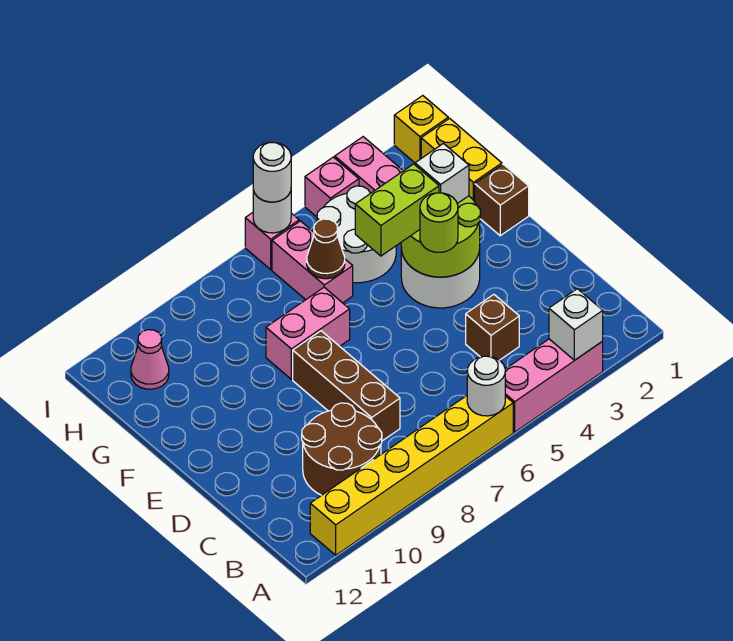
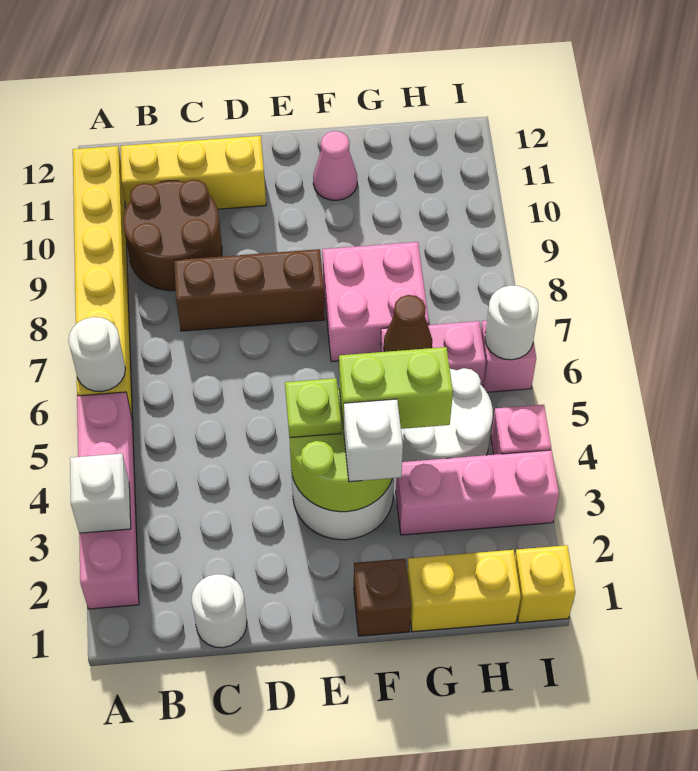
pink 1x3 brick [505,339,603,432] -> pink 1x4 brick [77,392,139,609]
none -> yellow 1x3 brick [121,136,266,209]
brown 1x1 brick [466,295,519,360] -> none
lime 1x1 round brick [420,193,458,252] -> lime 1x1 plate [285,378,341,438]
lime 1x2 brick [355,164,439,256] -> lime 1x2 brick turned to [339,347,453,430]
pink 1x2 brick [266,287,350,379] -> pink 2x2 brick [322,242,429,362]
pink 1x1 cone [131,330,169,389] -> pink 1x1 cone moved to [313,131,357,200]
white 1x1 round brick [253,142,291,202] -> white 1x1 round brick moved to [191,574,247,648]

